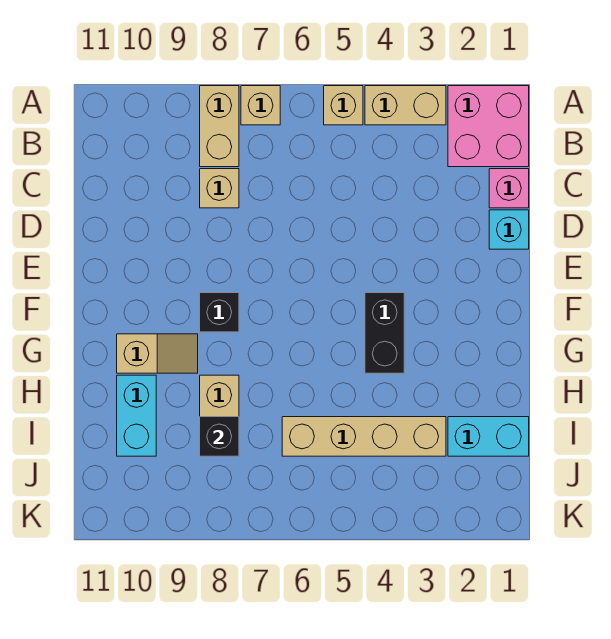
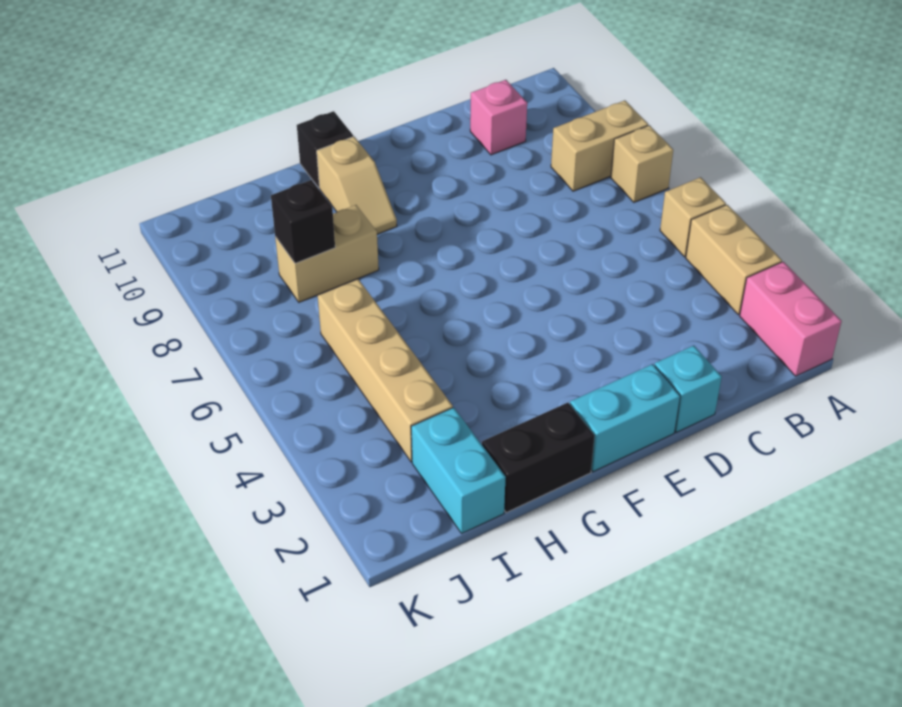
pink 2x2 brick [448,86,529,167] -> pink 1x2 brick [740,262,842,376]
pink 1x1 brick [489,169,529,208] -> pink 1x1 brick moved to [470,80,527,155]
tan 1x1 brick [200,169,239,208] -> none
black 1x2 brick [365,293,404,373] -> black 1x2 brick moved to [482,403,595,513]
black 1x1 brick [200,293,239,332] -> black 1x1 brick moved to [297,111,353,188]
cyan 1x2 brick [117,375,156,456] -> cyan 1x2 brick moved to [570,364,680,472]

